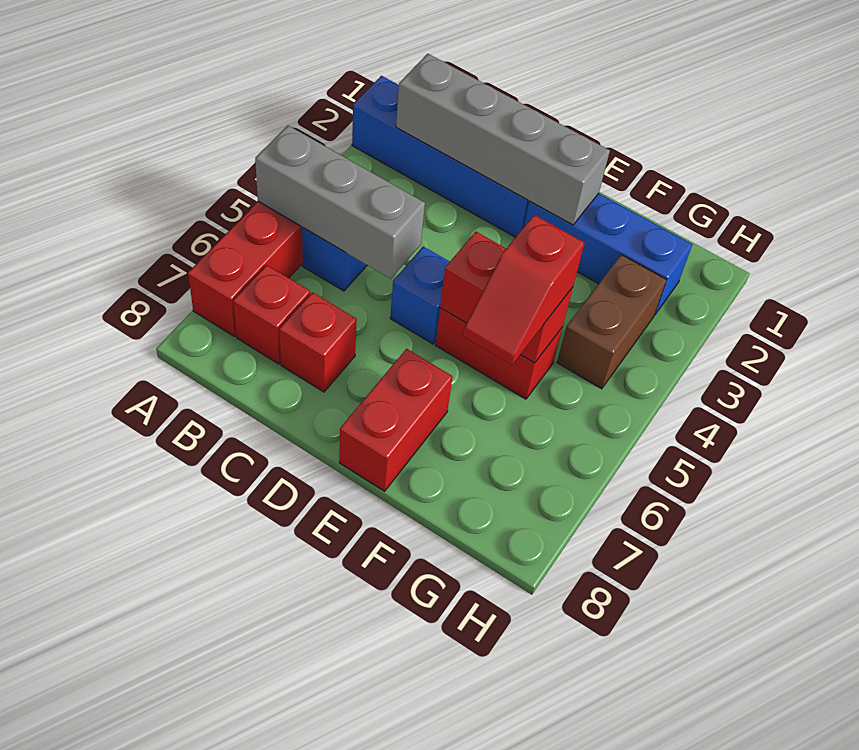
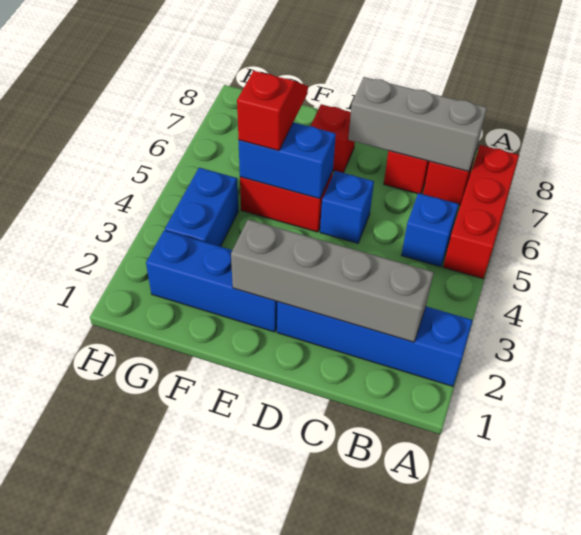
grey 1x3 brick [255,126,425,279] -> grey 1x3 brick moved to [348,77,487,172]
red 1x2 brick [440,232,573,363] -> blue 1x2 brick [239,122,336,199]
red 1x2 brick [339,349,453,491] -> red 1x1 brick [311,104,355,173]
brown 1x2 brick [557,255,666,389] -> blue 1x2 brick [165,168,238,247]

